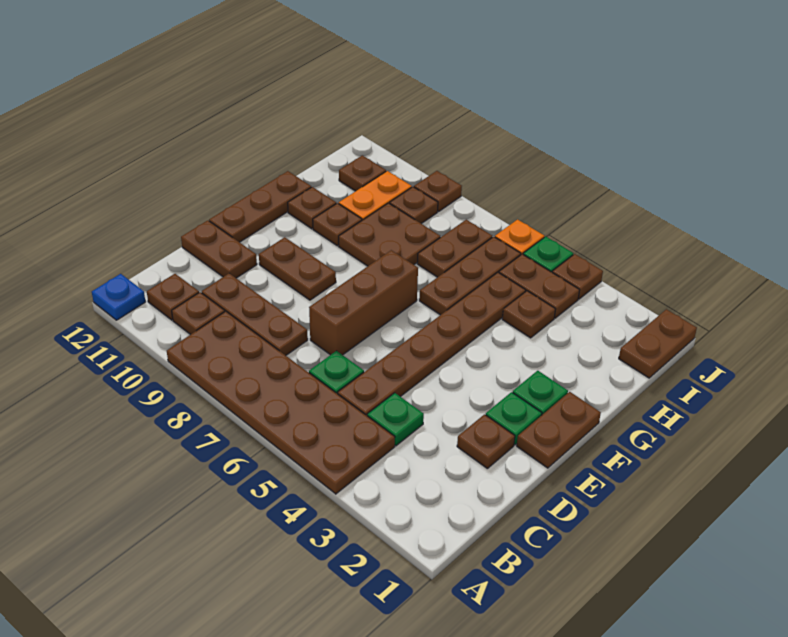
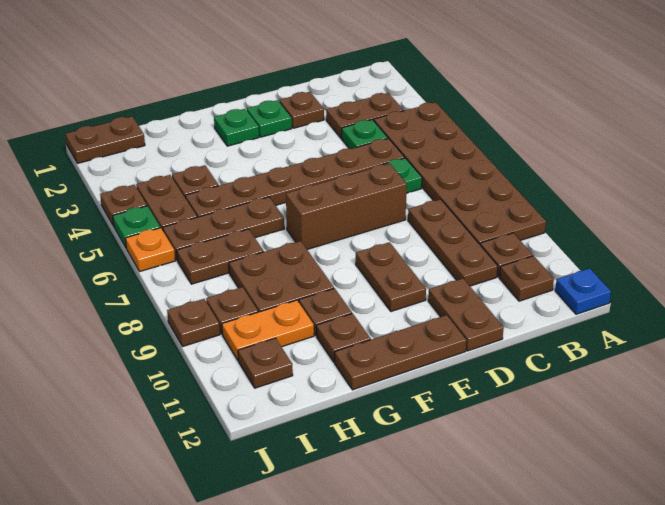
brown 1x2 plate [517,392,601,468] -> brown 1x2 plate moved to [326,93,404,138]

